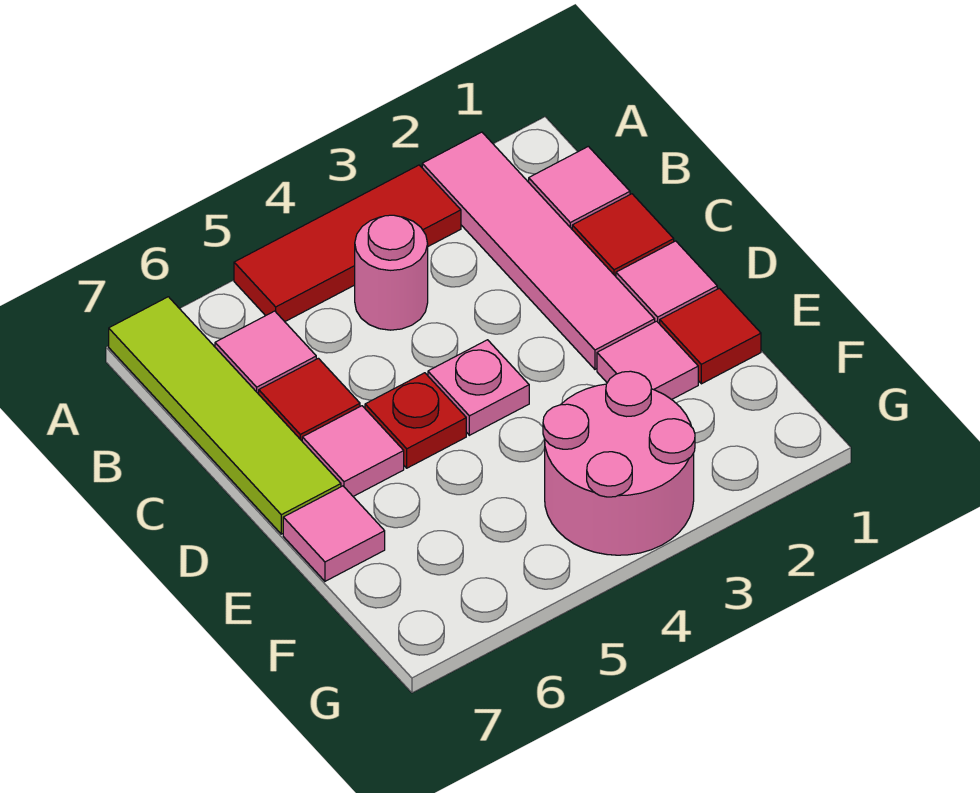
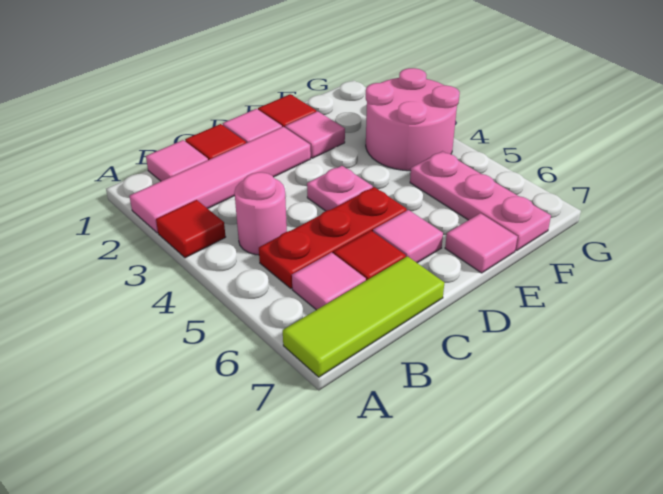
red 1x3 tile [234,165,461,322] -> red 1x1 tile [156,200,226,258]
lime 1x4 tile [109,297,341,534] -> lime 1x3 tile [283,256,444,377]
red 1x1 plate [365,373,466,468] -> red 1x3 plate [259,187,407,288]
none -> pink 1x3 plate [410,151,551,251]

